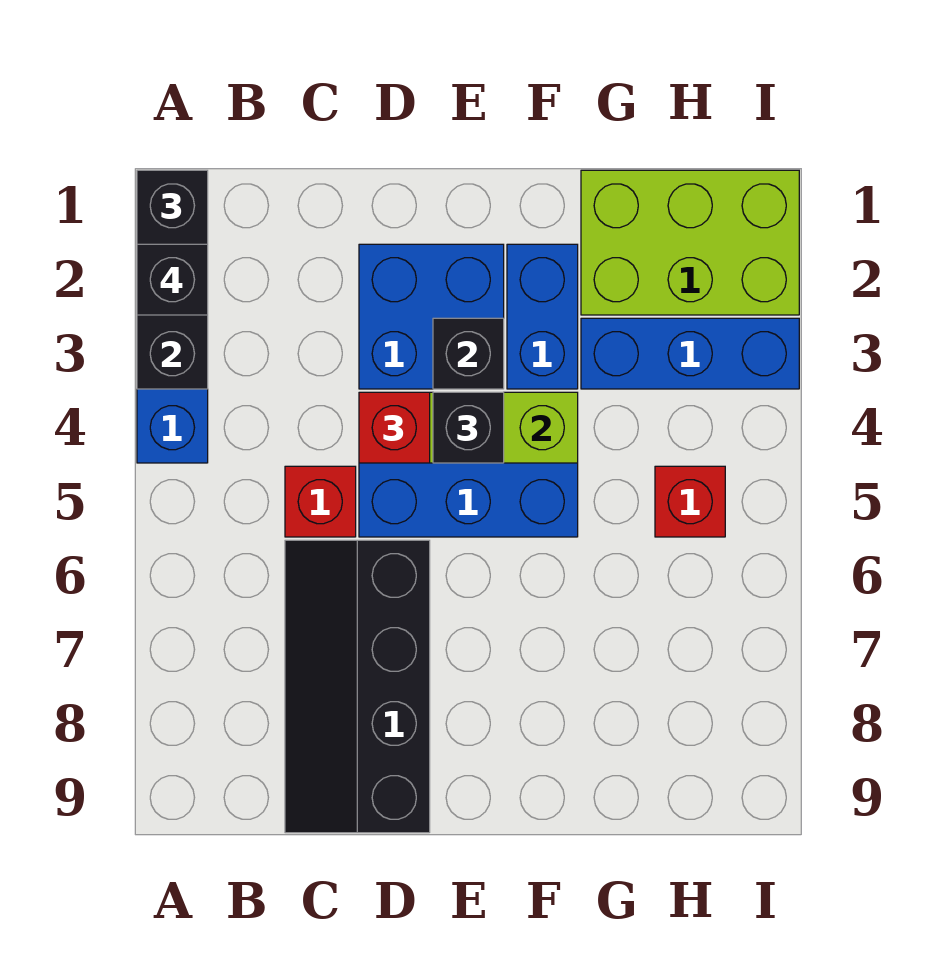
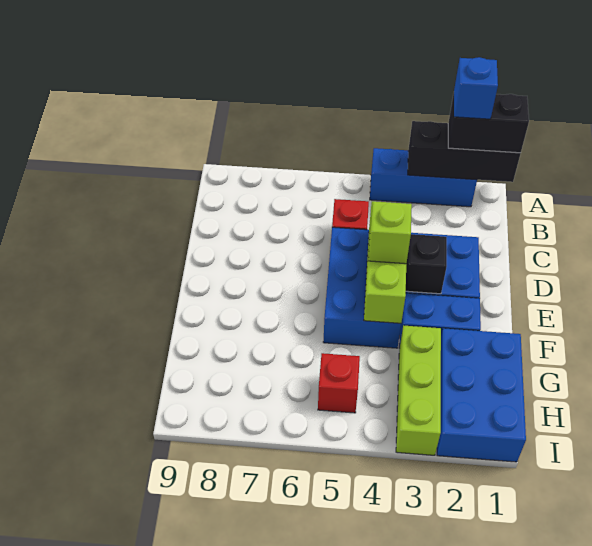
black 1x1 brick [137,244,208,315] -> blue 1x1 brick [454,57,498,119]
black 2x4 slope [285,540,430,833] -> none
red 1x1 brick [359,392,430,463] -> none
black 1x1 brick [433,392,504,463] -> lime 1x1 brick [368,201,412,264]
lime 2x3 brick [581,170,799,315] -> blue 2x3 brick [437,328,526,462]
blue 1x3 brick [581,318,799,389] -> lime 1x3 brick [396,325,441,455]

